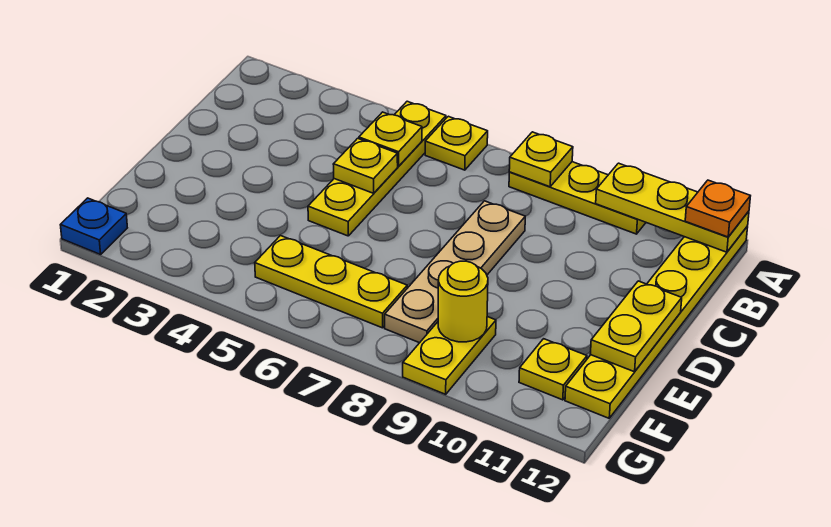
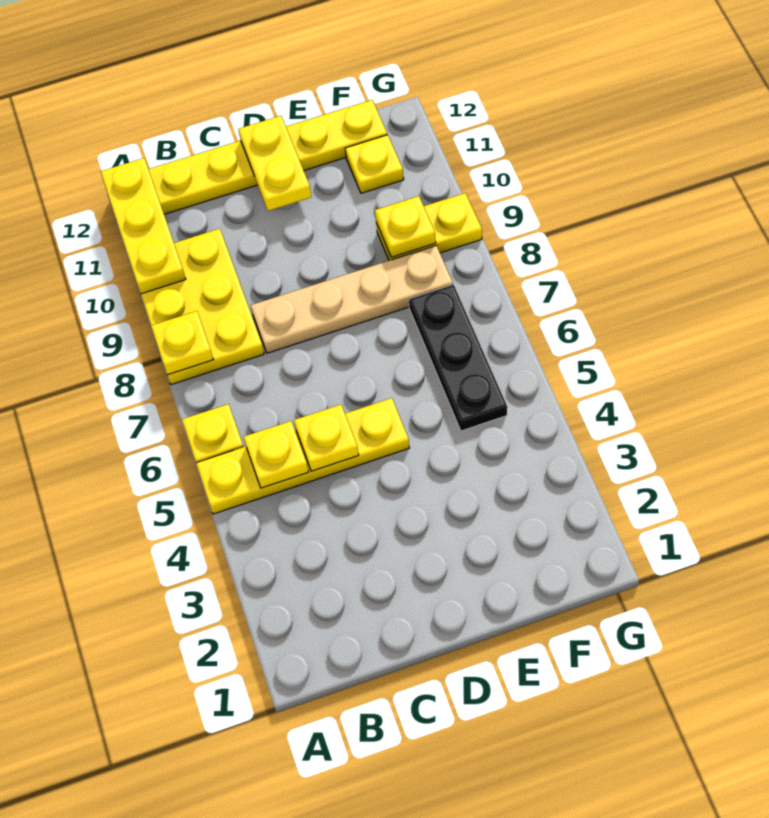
yellow 1x3 plate [509,162,646,234] -> yellow 2x3 plate [141,229,264,384]
orange 1x1 plate [685,180,750,237] -> none
yellow 1x2 plate [590,281,682,372] -> yellow 1x2 plate turned to [238,116,312,211]
yellow 1x3 plate [255,236,407,328] -> black 1x3 plate [409,284,507,431]
yellow 1x1 round brick [438,261,488,342] -> yellow 1x1 plate [375,196,436,257]
blue 1x1 plate [61,198,127,254] -> none

